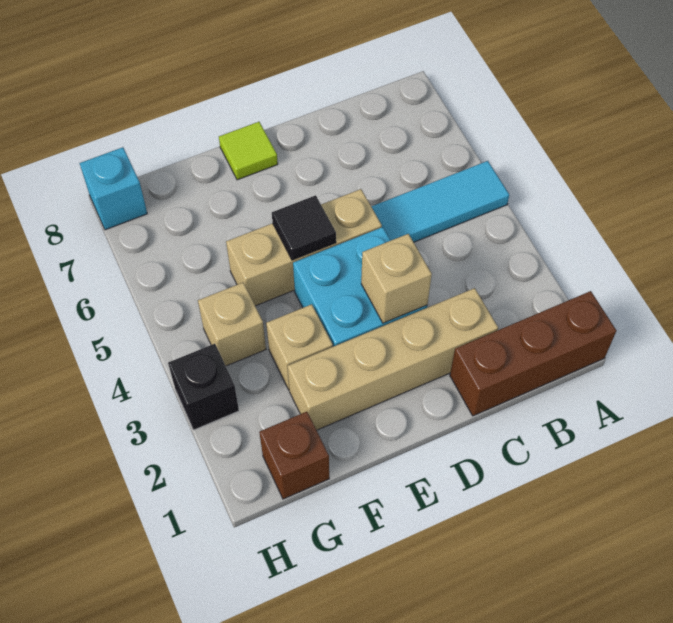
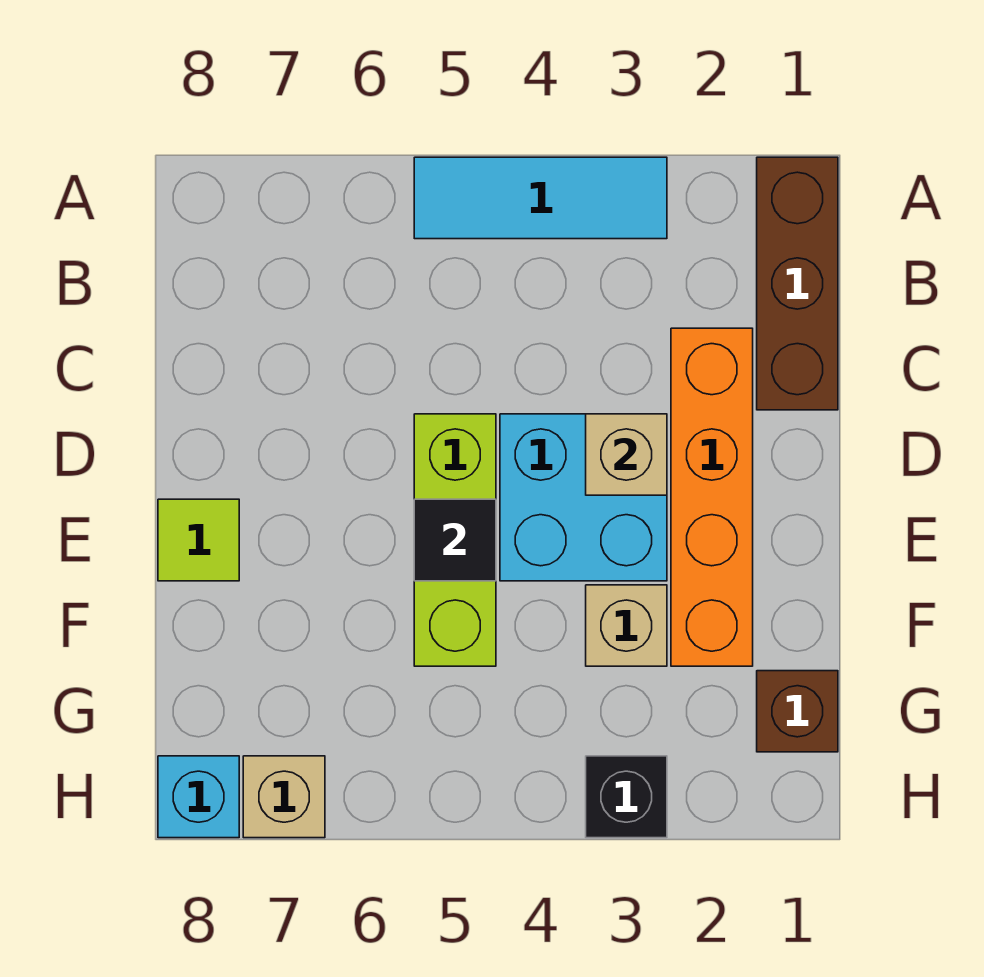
cyan 1x3 tile [371,161,509,242] -> cyan 1x3 tile turned to [414,157,667,239]
tan 1x4 brick [288,288,498,430] -> orange 1x4 brick [671,328,753,666]
tan 1x3 brick [226,189,382,306] -> lime 1x3 brick [414,414,496,666]
tan 1x1 brick [198,283,266,366] -> tan 1x1 brick moved to [243,756,325,838]

